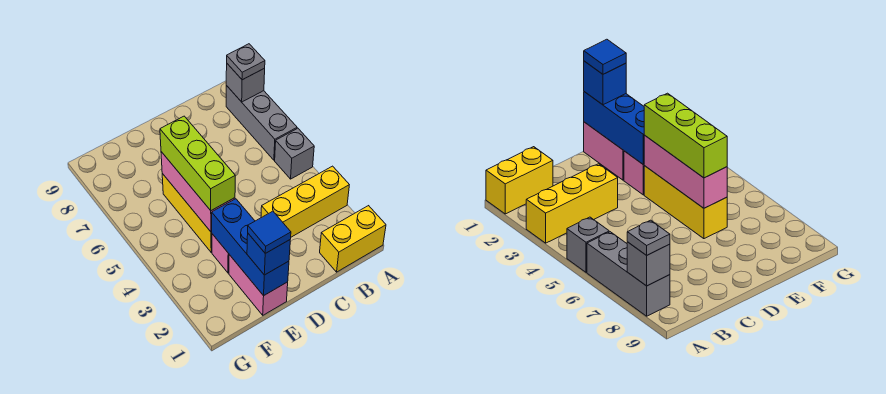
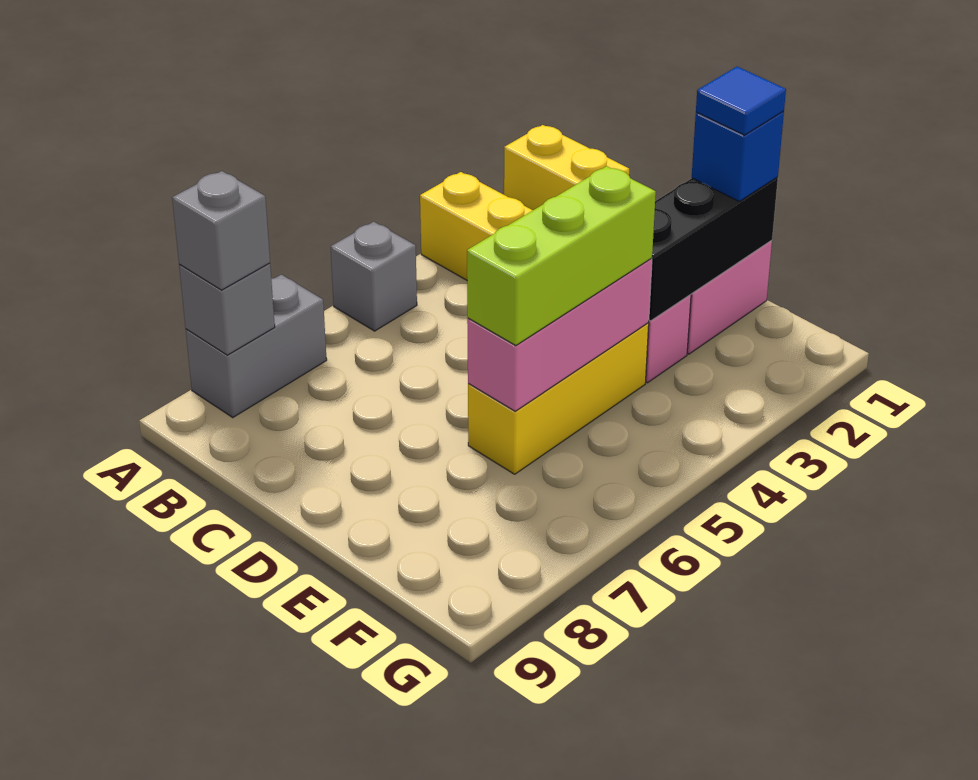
grey 1x3 brick [226,85,297,160] -> grey 1x2 brick [186,275,327,417]
grey 1x1 plate [227,44,265,80] -> grey 1x1 brick [172,171,270,290]
blue 1x3 brick [212,199,289,296] -> black 1x3 brick [649,177,778,321]

